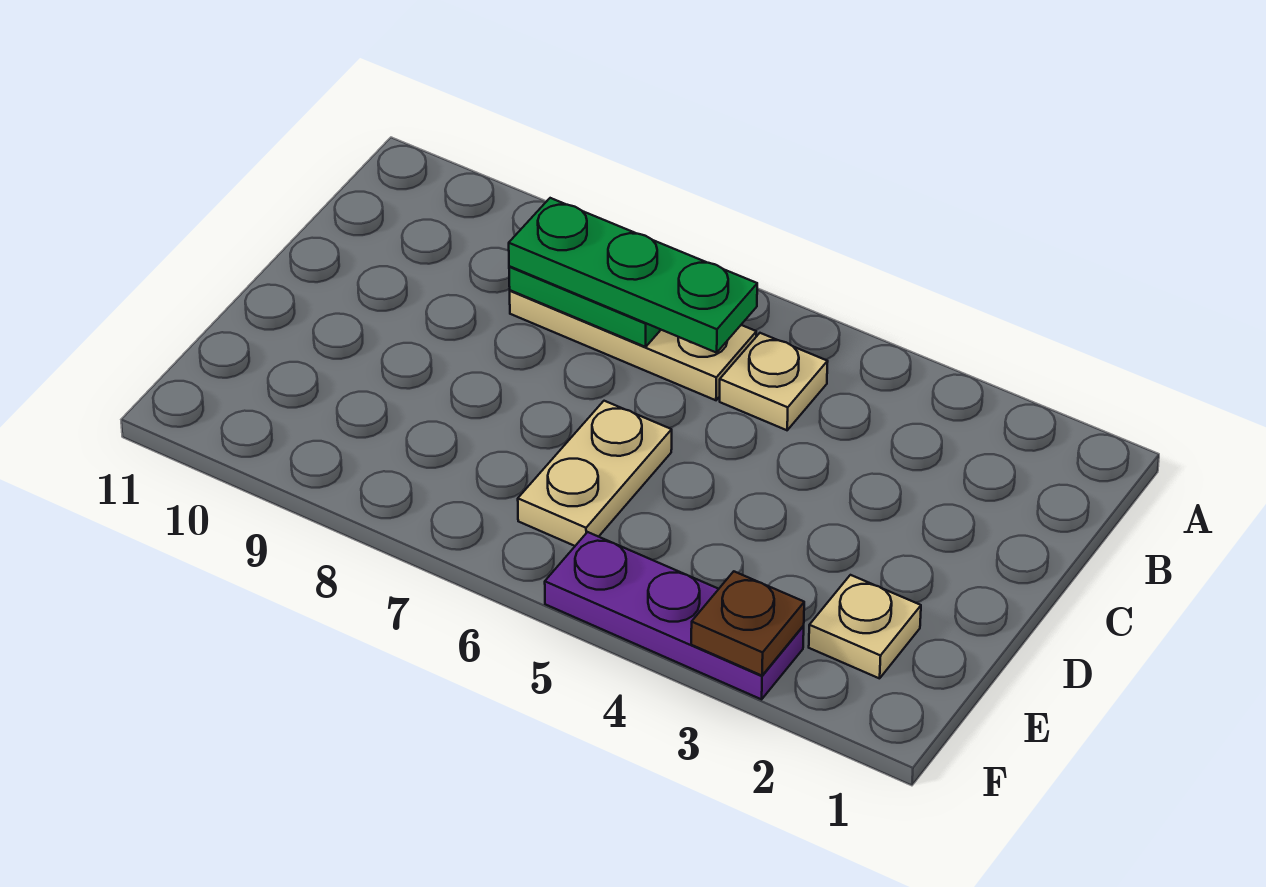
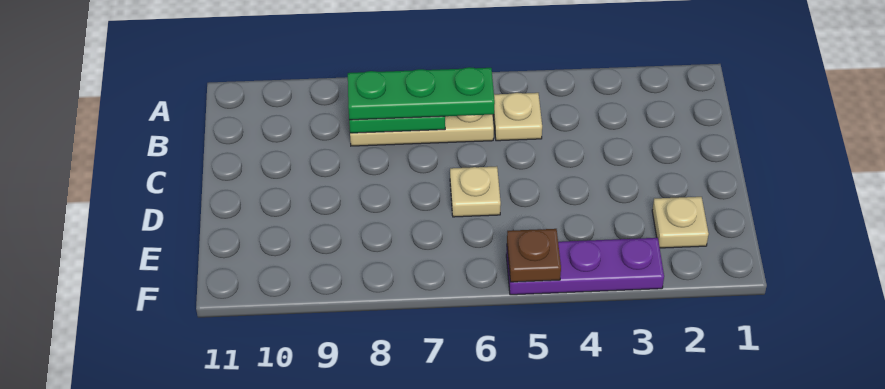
tan 1x2 plate [518,401,672,546] -> tan 1x1 plate [450,166,501,217]
brown 1x1 plate [691,571,804,676] -> brown 1x1 plate moved to [507,229,561,282]

